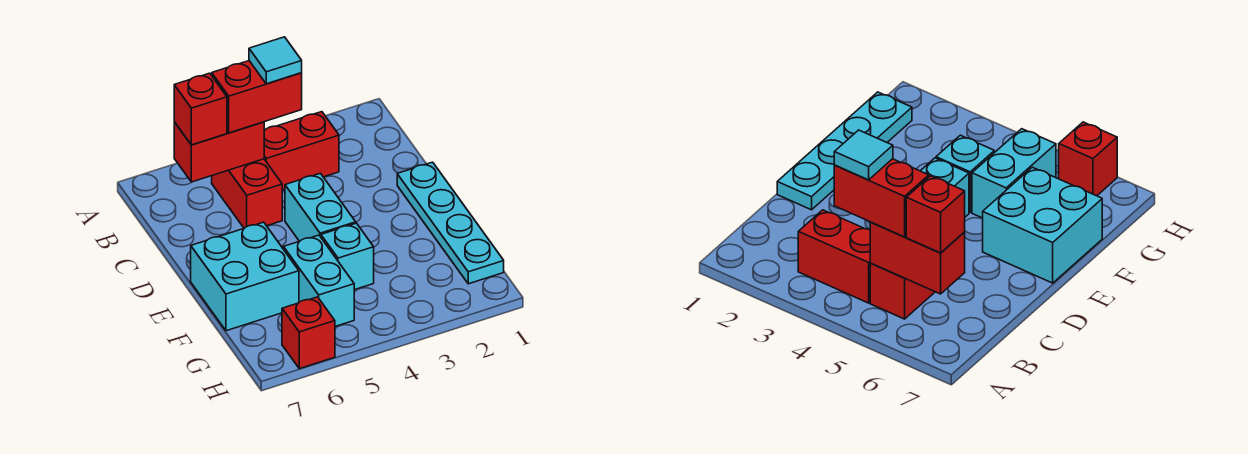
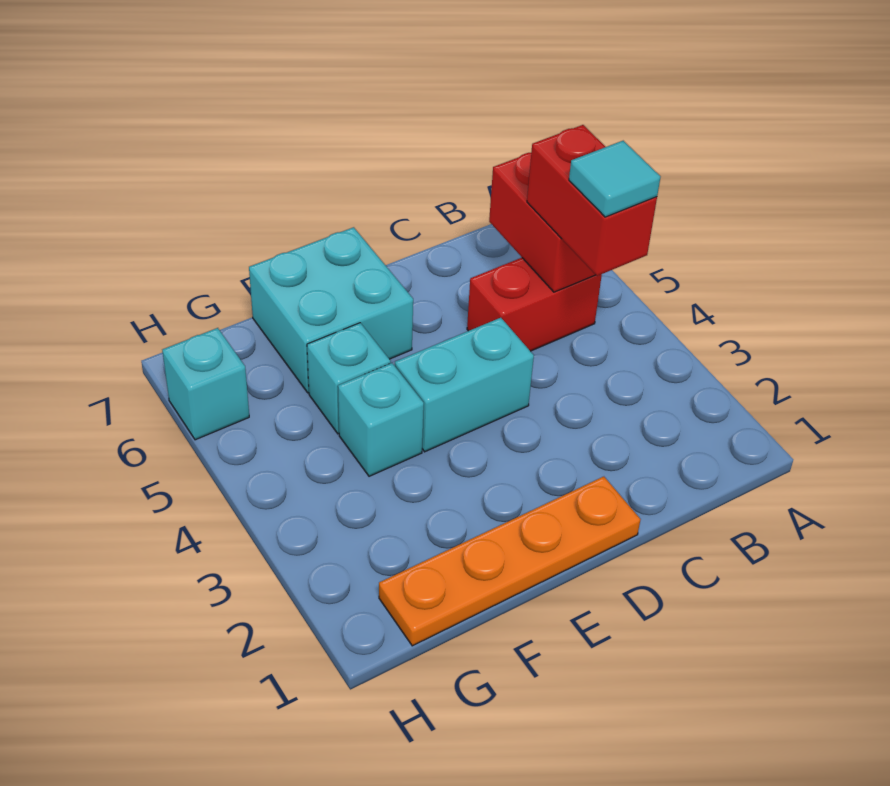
red 1x2 brick [264,112,339,190] -> none
red 1x1 brick [174,73,227,145] -> none
cyan 1x4 plate [397,162,504,284] -> orange 1x4 plate [379,477,641,646]
cyan 1x2 brick [284,235,354,326] -> cyan 1x1 brick [307,323,391,434]
red 1x1 brick [282,297,335,369] -> cyan 1x1 brick [162,328,249,440]

